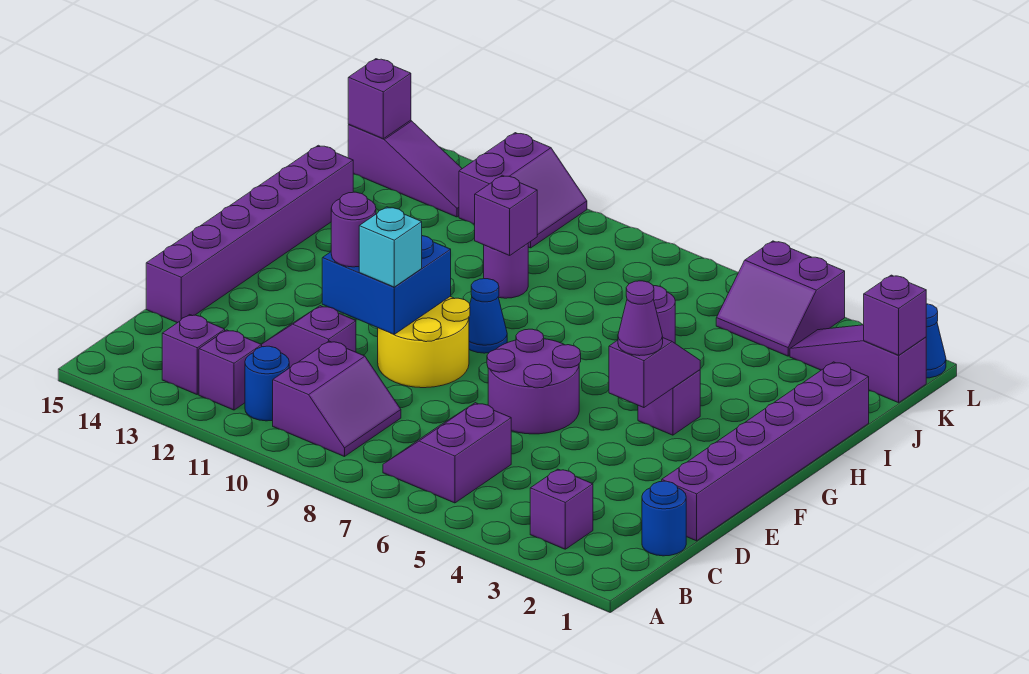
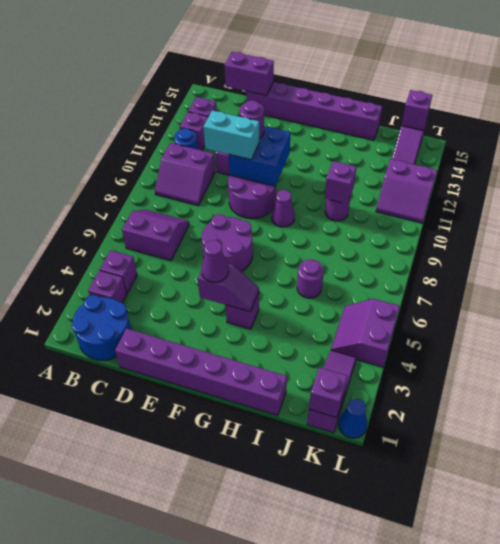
none -> purple 1x1 brick [100,250,137,294]
blue 1x1 round brick [642,481,686,556] -> blue 2x2 round brick [72,295,131,360]
none -> purple 1x2 brick [224,52,274,96]
yellow 2x2 round brick [378,296,470,388] -> purple 2x2 round brick [228,175,276,219]
cyan 1x1 brick [359,207,422,287] -> cyan 1x2 brick [203,110,259,160]
blue 1x1 cone [469,279,507,353] -> purple 1x1 cone [271,190,295,227]

